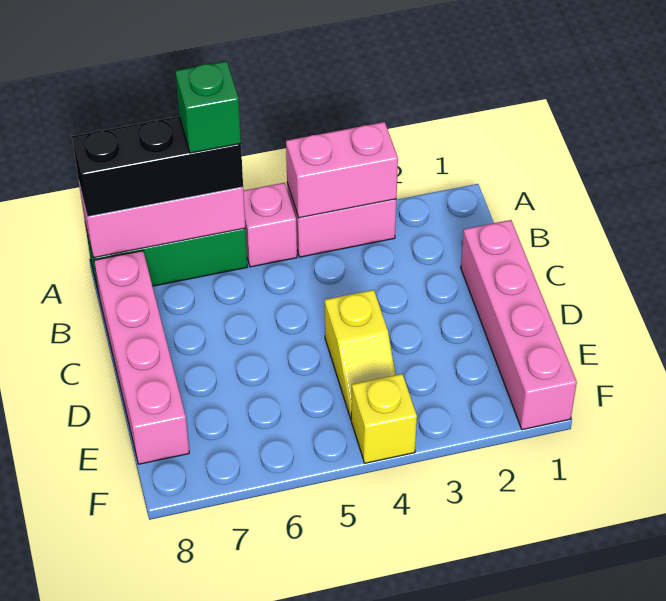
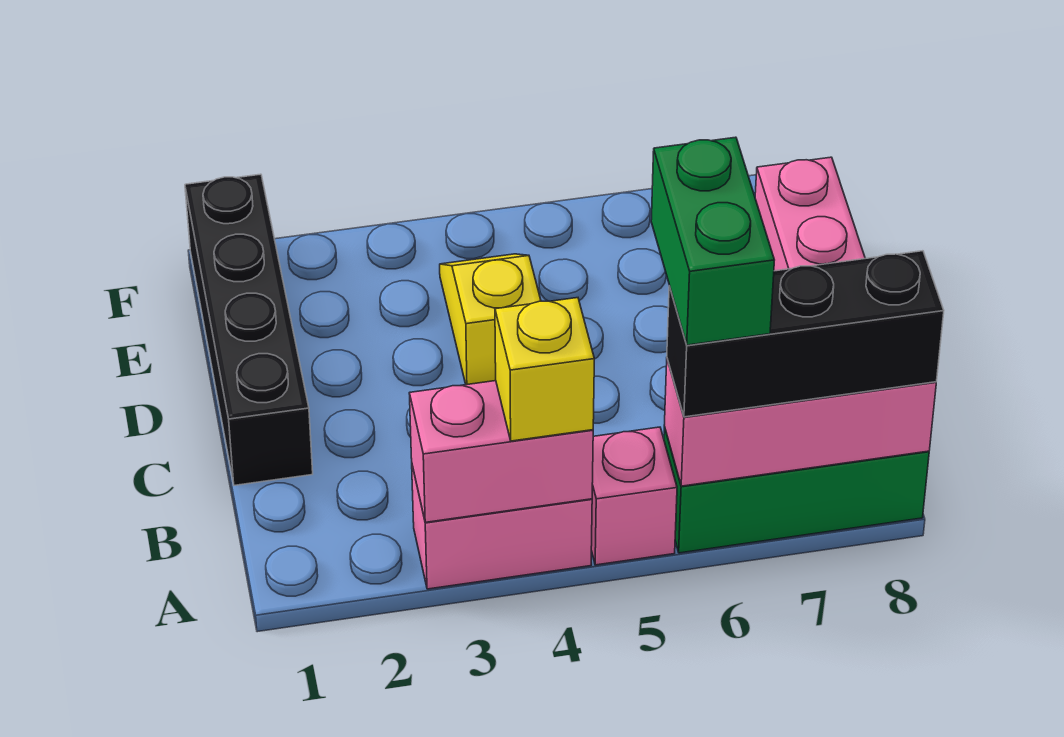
green 1x1 brick [175,61,241,153] -> green 1x2 brick [651,137,774,345]
pink 1x4 brick [461,220,577,430] -> black 1x4 brick [185,174,313,485]
yellow 1x1 brick [351,374,417,463] -> yellow 1x1 brick moved to [495,298,594,441]

